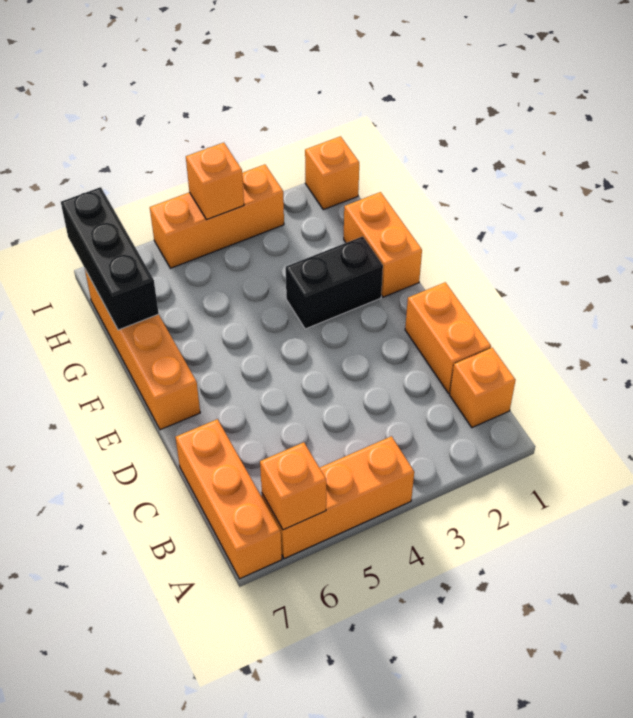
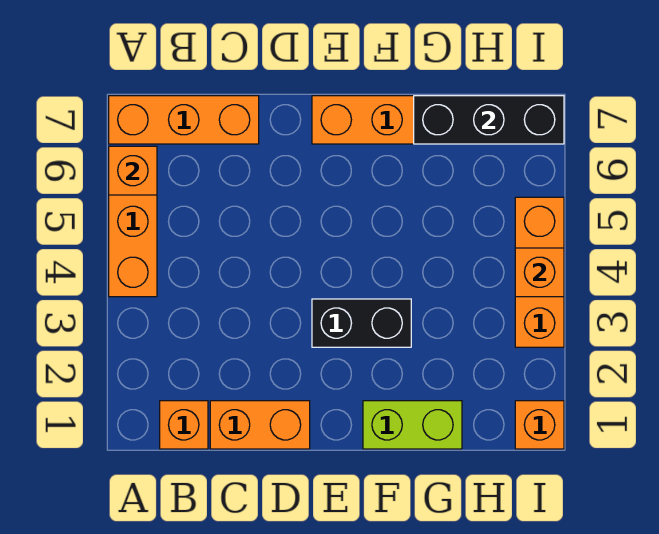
orange 1x2 brick [344,192,422,297] -> lime 1x2 brick [363,401,462,449]
black 1x2 brick [286,236,383,329] -> black 1x2 brick turned to [312,299,411,347]

